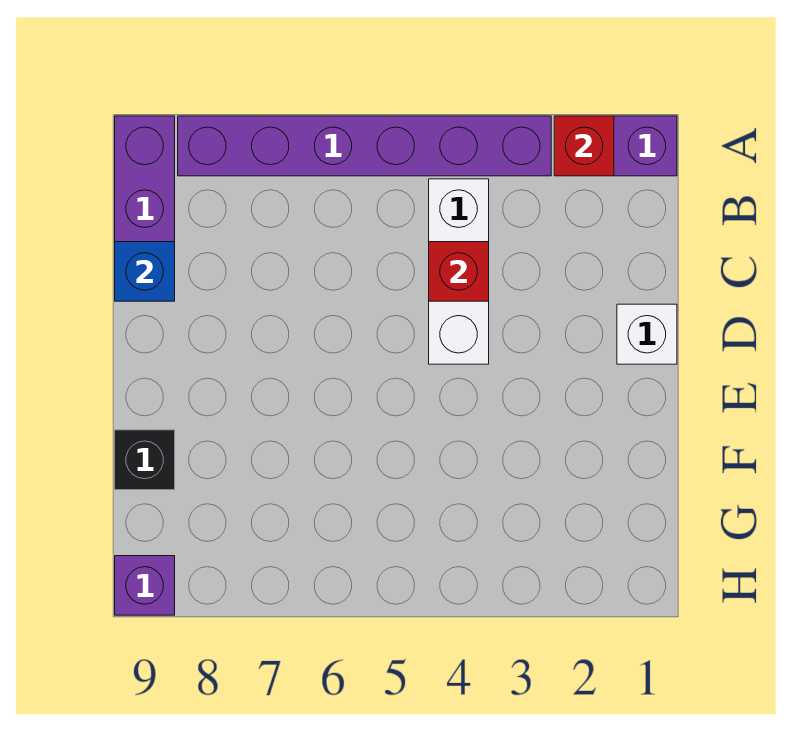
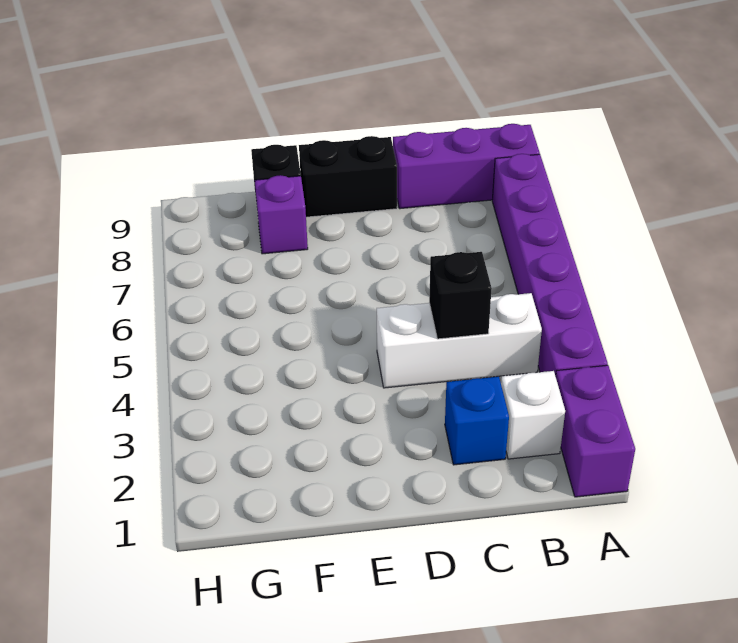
red 1x1 brick [554,116,614,176] -> none
red 1x1 brick [429,242,489,301] -> black 1x1 brick [429,252,492,339]
blue 1x1 brick [115,242,175,301] -> blue 1x1 brick moved to [445,376,509,465]
white 1x1 brick [617,304,677,364] -> white 1x1 brick moved to [501,371,565,459]
none -> black 1x2 brick [299,136,397,217]
purple 1x1 brick [115,556,175,615] -> purple 1x1 brick moved to [255,175,308,254]

